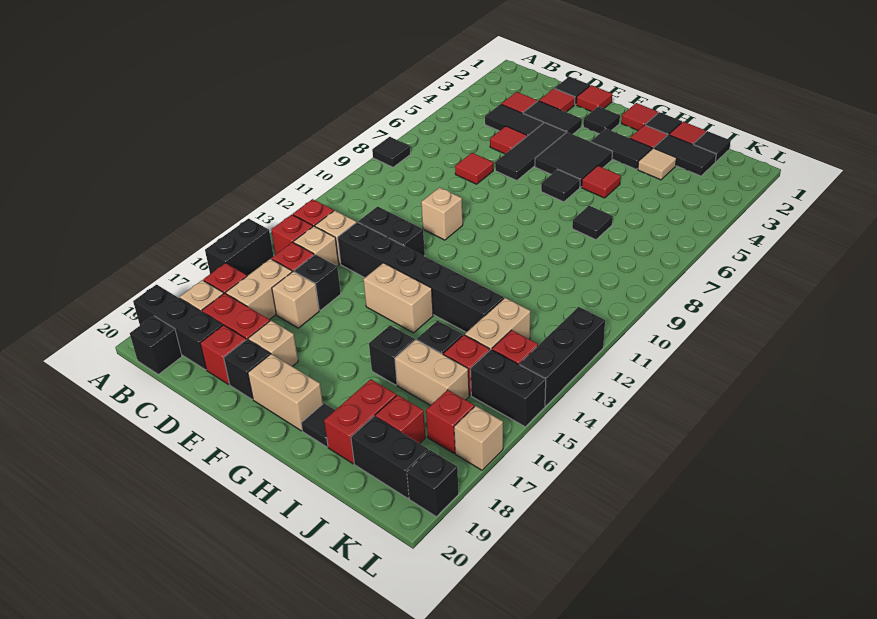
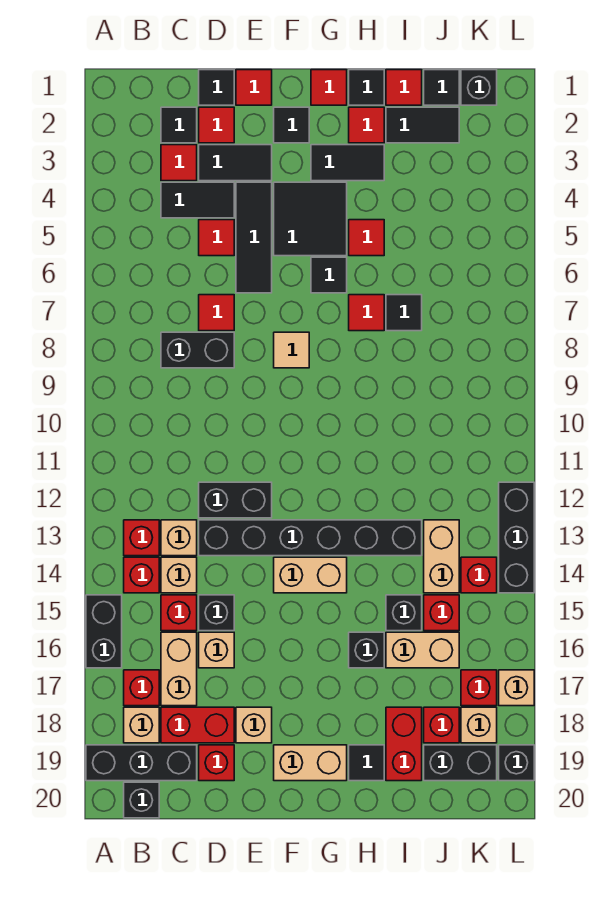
black 1x1 tile [372,137,410,167] -> black 1x1 tile moved to [161,107,197,143]
tan 1x1 brick [421,187,463,240] -> tan 1x1 brick moved to [461,707,497,743]
black 1x1 brick [224,339,270,399] -> black 1x1 brick moved to [461,70,497,105]
none -> red 1x1 tile [349,295,384,331]
tan 1x1 tile [638,148,676,180] -> tan 1x1 tile moved to [274,332,309,368]
black 1x2 brick [471,350,546,427] -> black 1x2 brick moved to [161,332,234,368]

